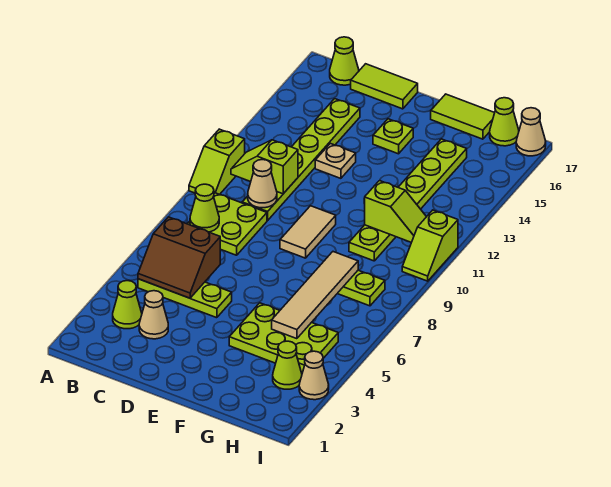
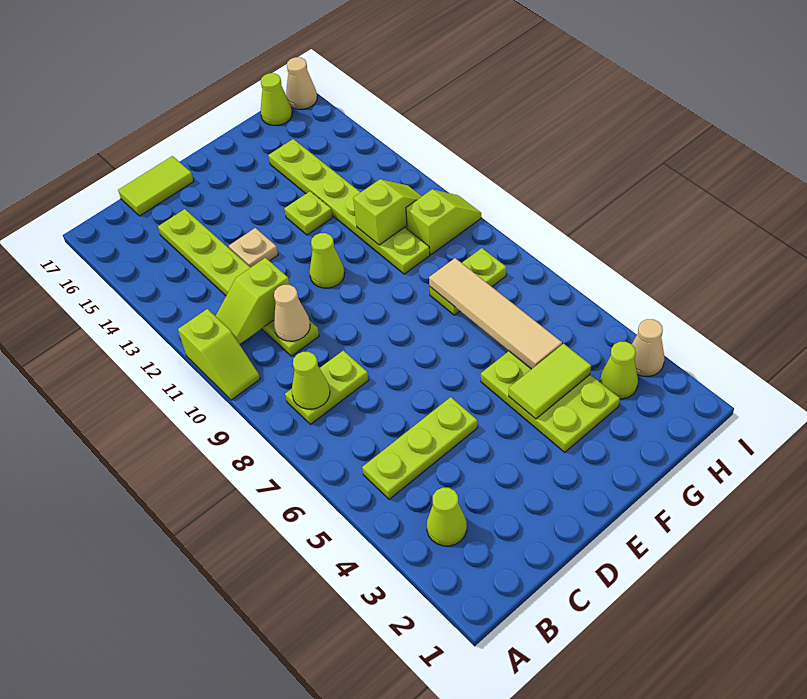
brown 2x2 slope [138,217,220,298] -> none
lime 2x2 plate [187,193,267,255] -> lime 1x2 plate [285,350,368,424]
lime 1x1 cone [330,37,359,85] -> lime 1x1 cone moved to [309,233,345,288]
tan 1x1 cone [139,291,168,339] -> none
tan 1x2 tile [280,206,336,258] -> none
lime 1x1 plate [373,119,413,154] -> lime 1x1 plate moved to [284,191,333,235]
lime 2x3 plate [229,303,338,373] -> lime 2x3 plate turned to [481,351,620,452]
lime 1x2 tile [431,94,494,139] -> lime 1x2 tile moved to [509,344,591,419]
lime 1x2 slope [402,210,458,281] -> lime 1x2 slope turned to [406,190,481,255]

